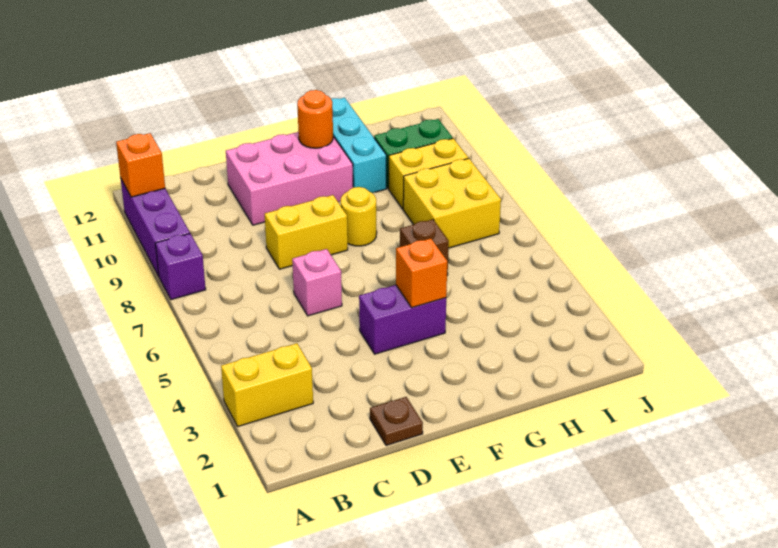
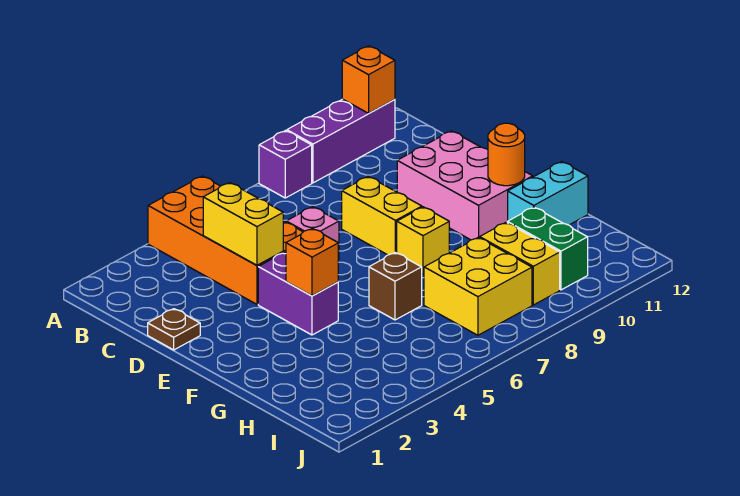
yellow 1x2 brick [221,343,313,426] -> yellow 1x2 brick moved to [203,183,283,265]
none -> orange 2x4 brick [148,176,303,304]
yellow 1x1 round brick [341,187,377,246] -> yellow 1x1 brick [397,207,449,274]
cyan 1x3 brick [331,98,386,193] -> cyan 1x2 brick [508,162,588,225]

